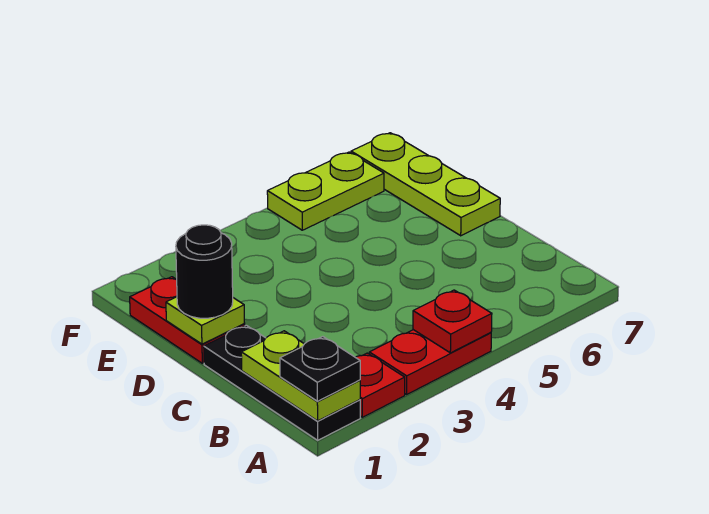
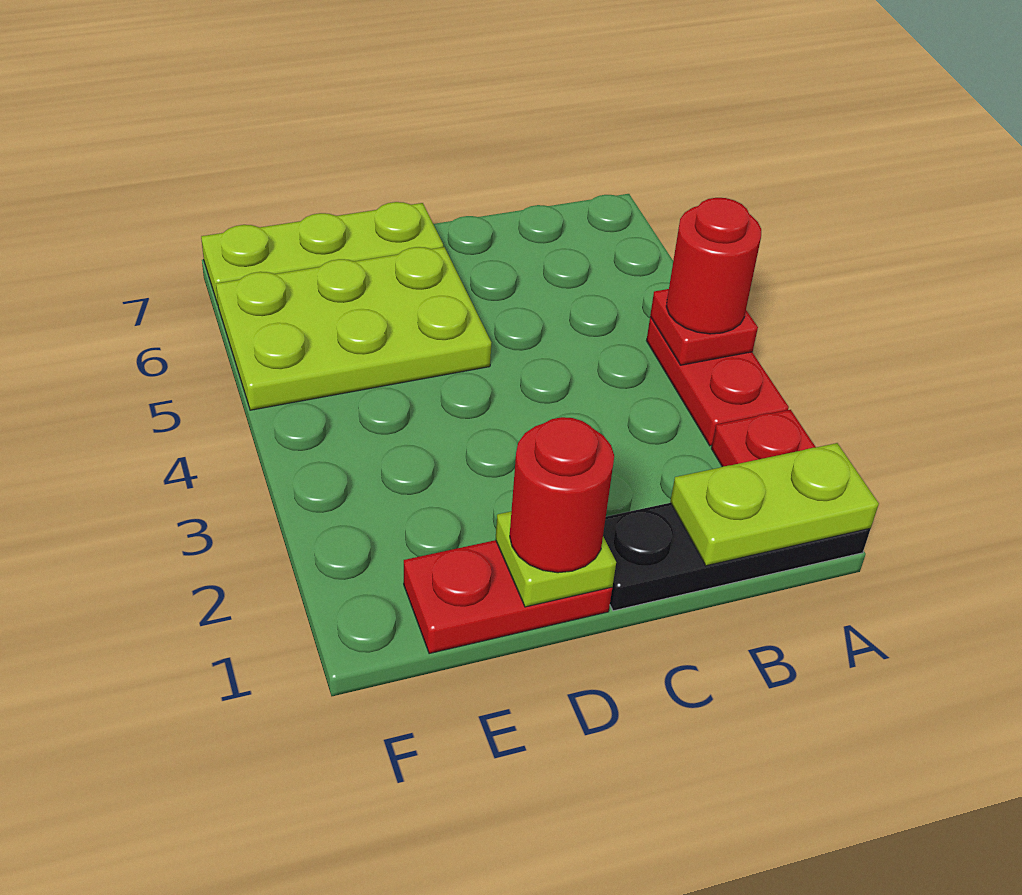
black 1x1 plate [280,337,360,401] -> none
none -> red 1x1 round brick [666,198,761,334]
black 1x1 round brick [176,225,233,318] -> red 1x1 round brick [510,417,614,573]
lime 1x2 plate [267,152,384,230] -> lime 2x3 plate [216,247,491,410]

